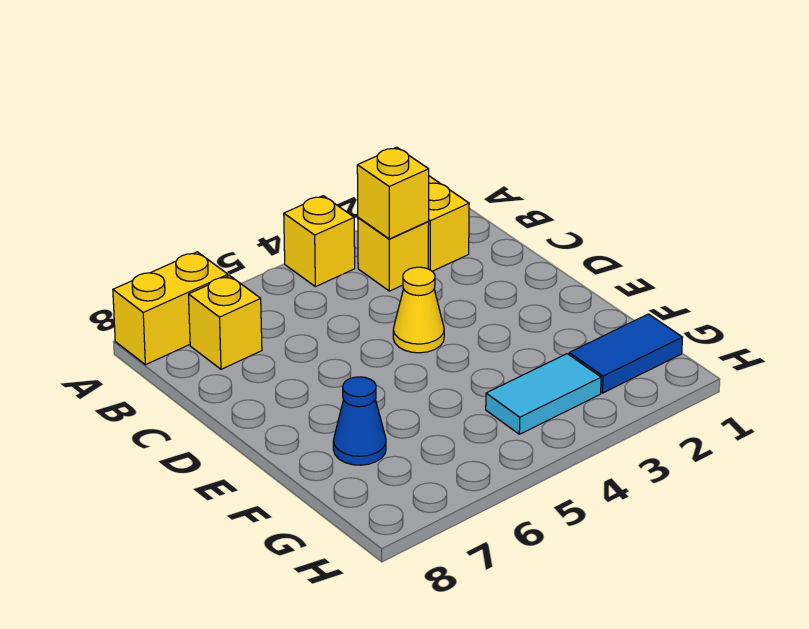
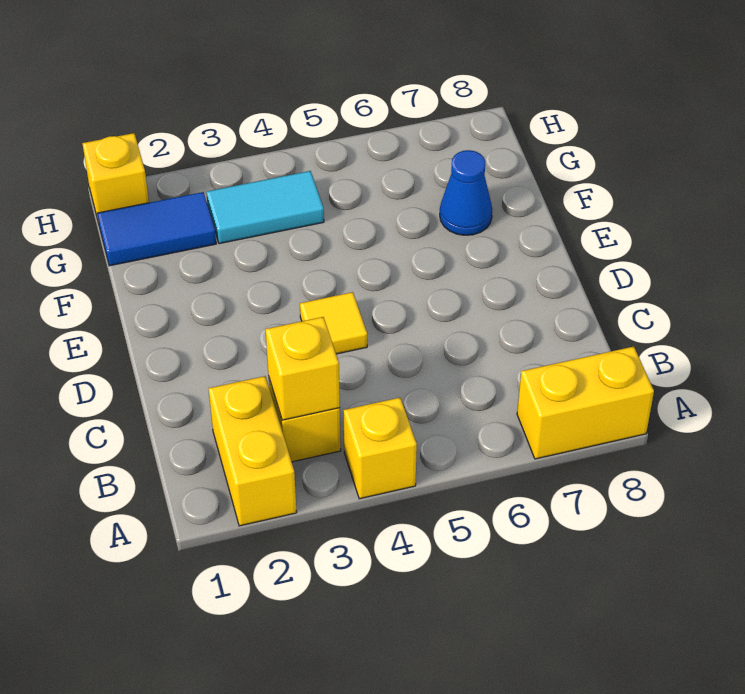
yellow 1x1 brick [188,276,262,369] -> yellow 1x1 brick moved to [82,133,149,223]
yellow 1x1 cone [393,267,444,353] -> yellow 1x1 tile [300,292,367,354]

